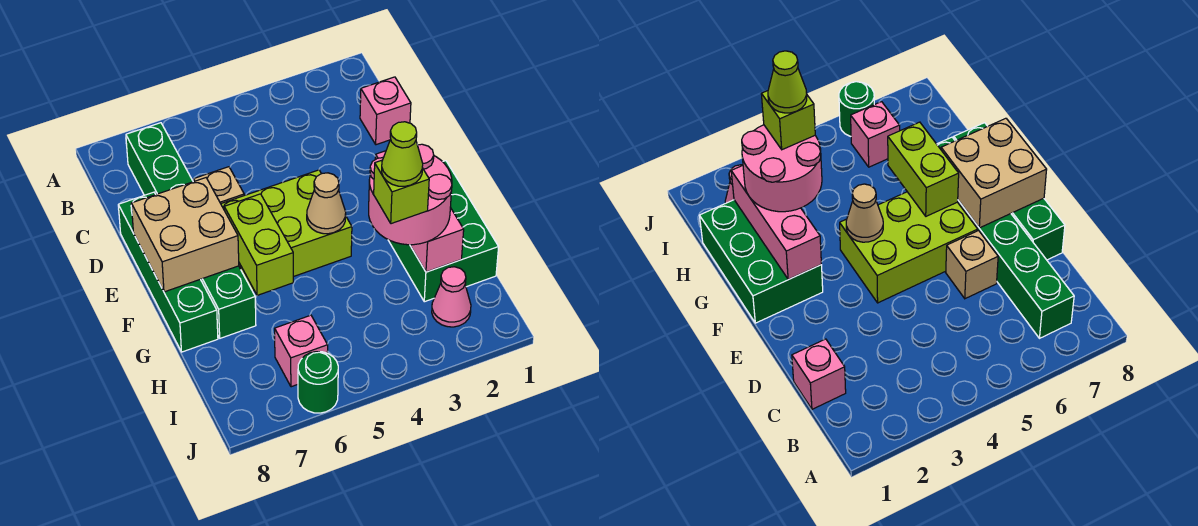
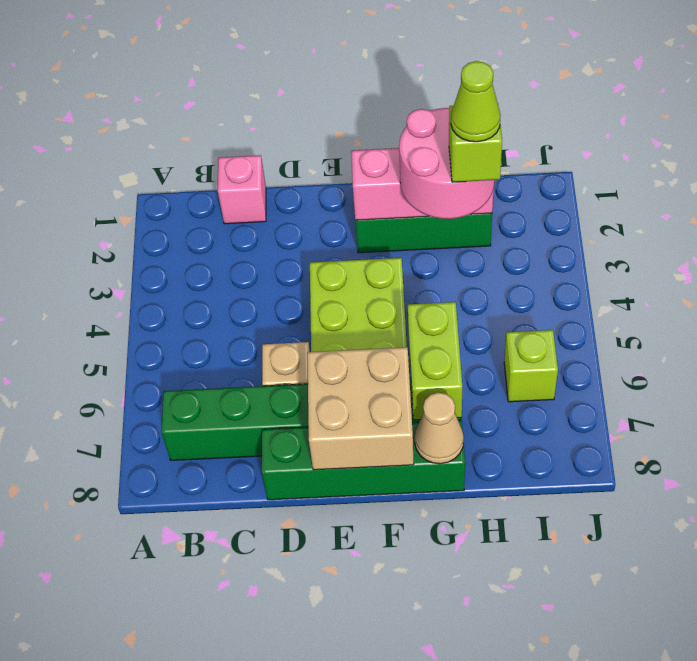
tan 1x1 cone [307,173,346,234] -> tan 1x1 cone moved to [415,393,464,464]
lime 1x2 brick [224,194,293,295] -> lime 1x2 brick turned to [408,302,462,420]
pink 1x1 cone [432,267,471,327] -> none
pink 1x1 brick [275,315,328,387] -> lime 1x1 brick [504,330,558,402]
green 1x1 round brick [298,352,338,413] -> none

